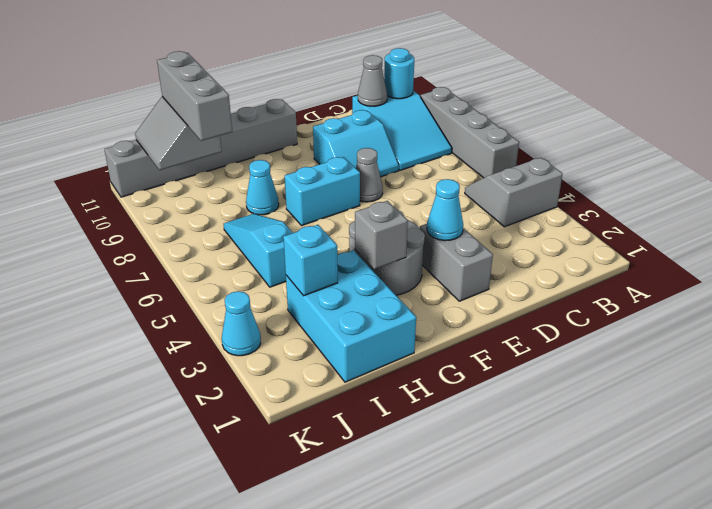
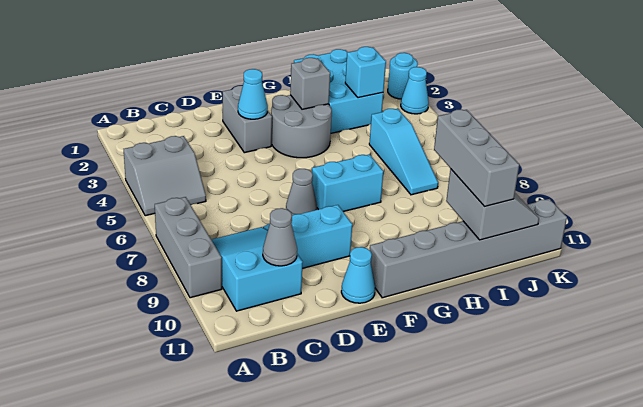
grey 1x4 brick [421,87,519,178] -> grey 1x3 brick [155,197,222,298]
cyan 1x1 round brick [384,48,414,99] -> cyan 1x1 round brick moved to [388,53,418,99]
cyan 1x1 cone [246,160,279,215] -> cyan 1x1 cone moved to [341,247,375,303]

